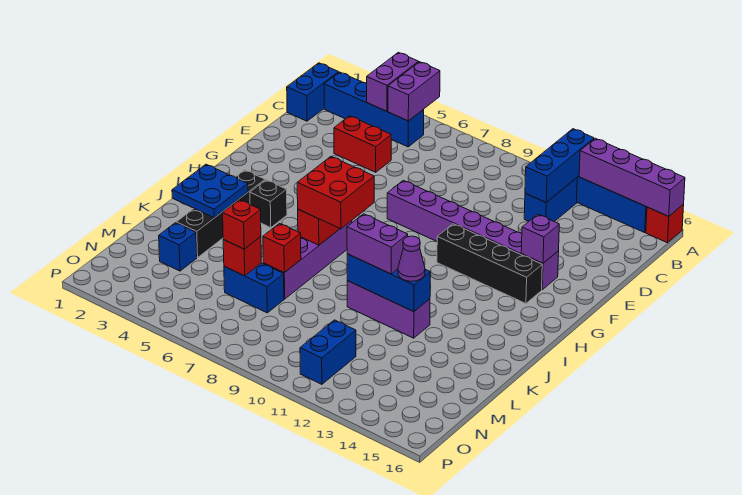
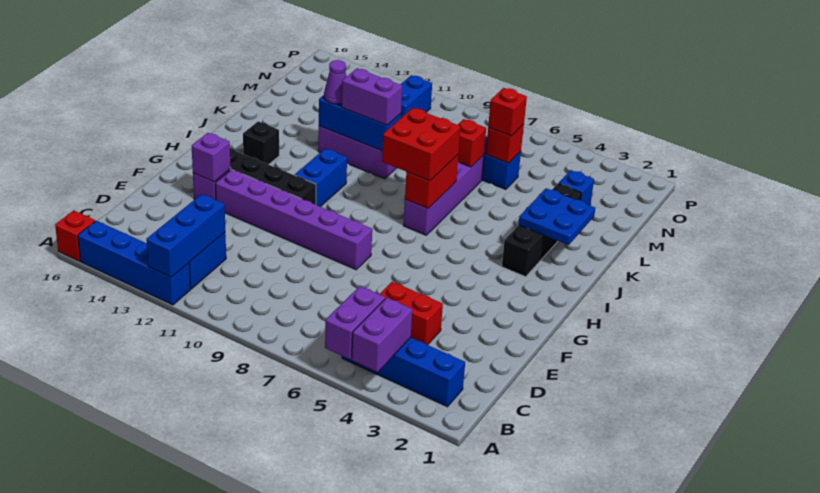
purple 1x4 brick [579,138,685,216] -> none
blue 1x2 brick [287,63,339,121] -> blue 1x2 brick moved to [295,148,347,207]
black 1x1 brick [250,180,287,228] -> black 1x1 brick moved to [243,121,279,165]

